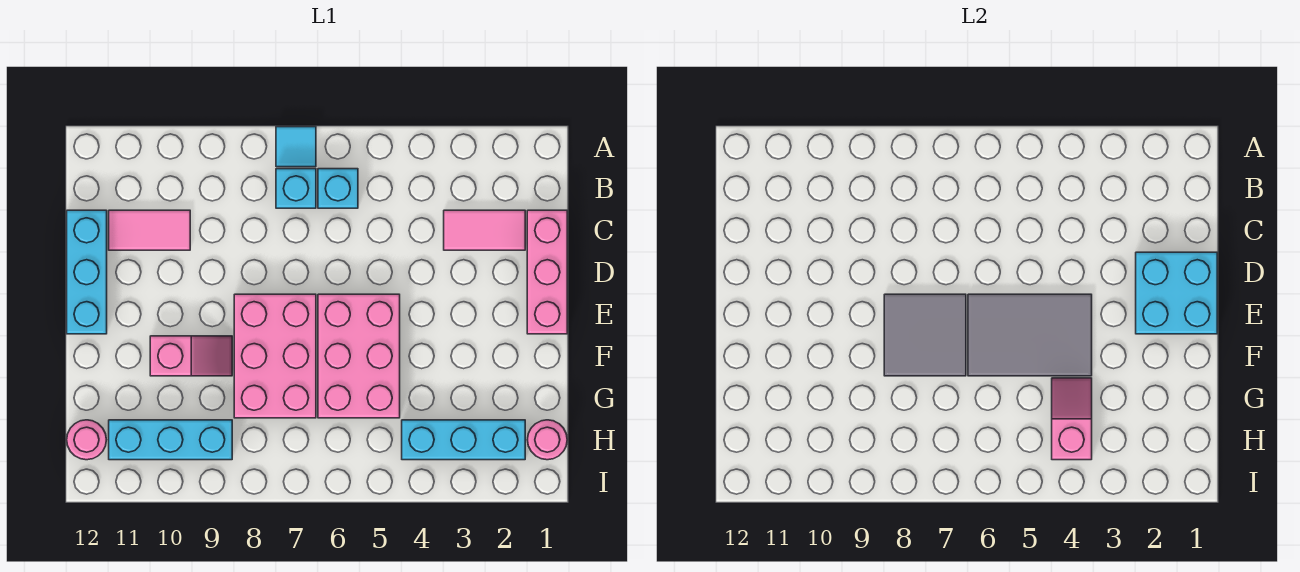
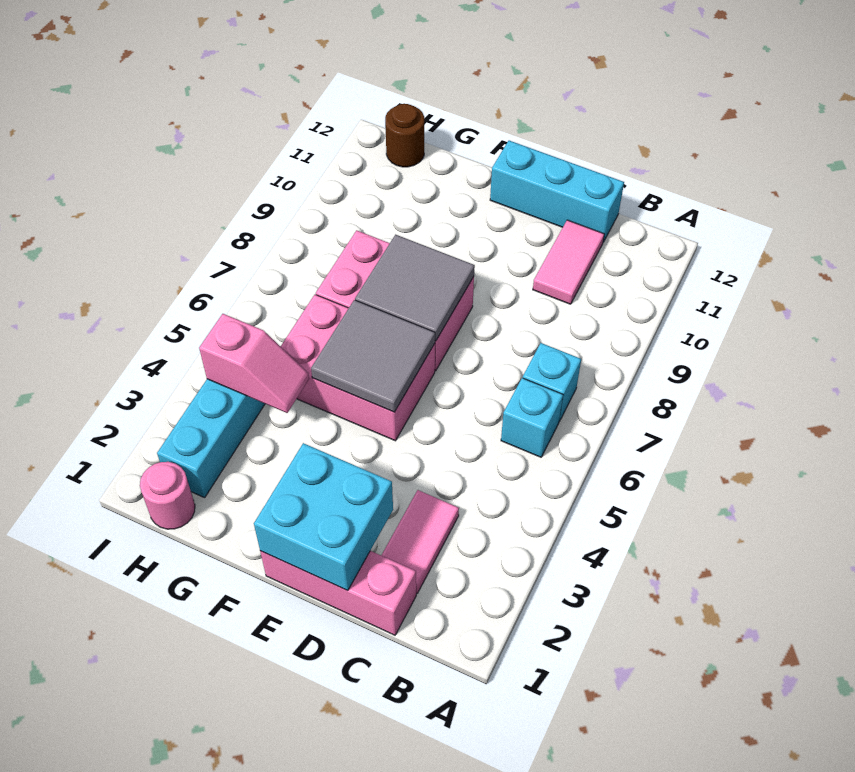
cyan 1x1 tile [276,127,316,167] -> none
grey 2x3 tile [968,294,1092,376] -> grey 2x2 tile [311,300,435,412]
pink 1x2 slope [150,336,232,376] -> none
cyan 1x3 brick [109,420,232,460] -> none
pink 1x1 round brick [67,420,106,460] -> brown 1x1 round brick [385,104,424,167]

